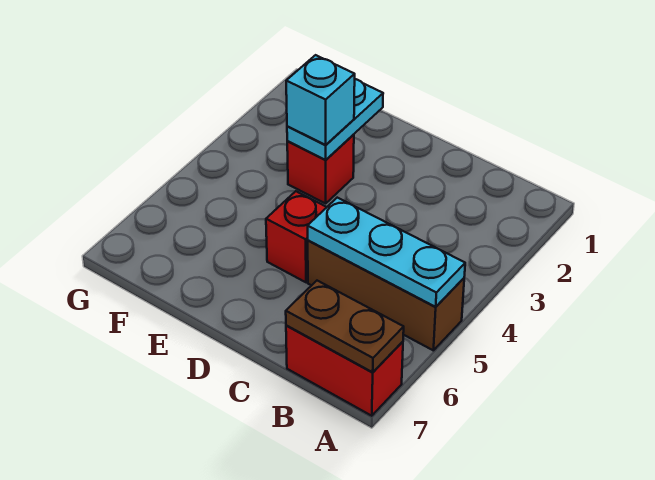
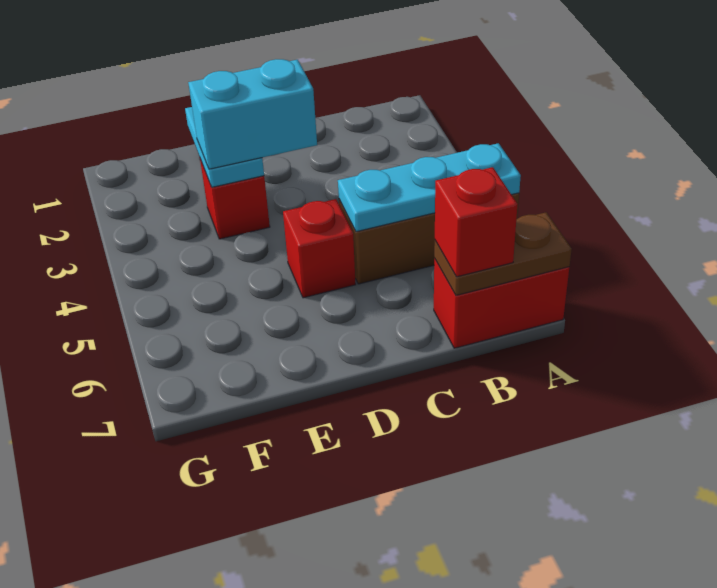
none -> red 1x1 brick [435,167,518,277]
cyan 1x1 brick [286,55,355,145] -> cyan 1x2 brick [188,59,317,169]

